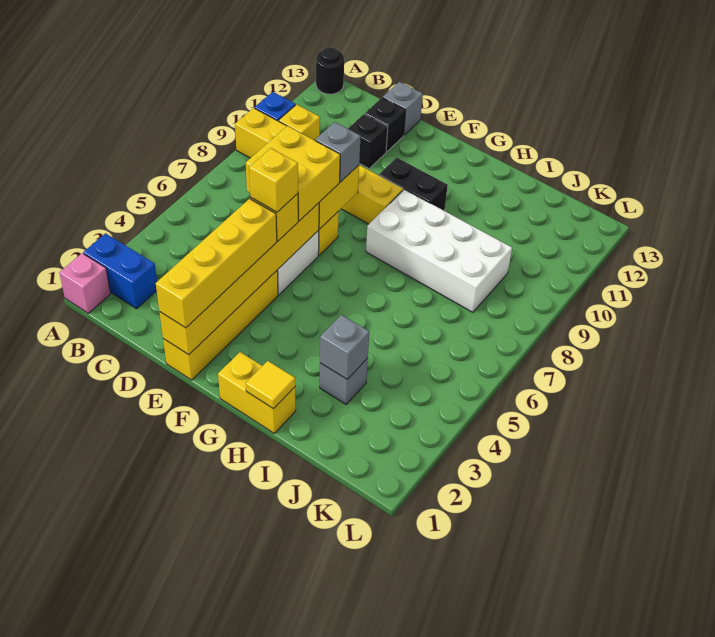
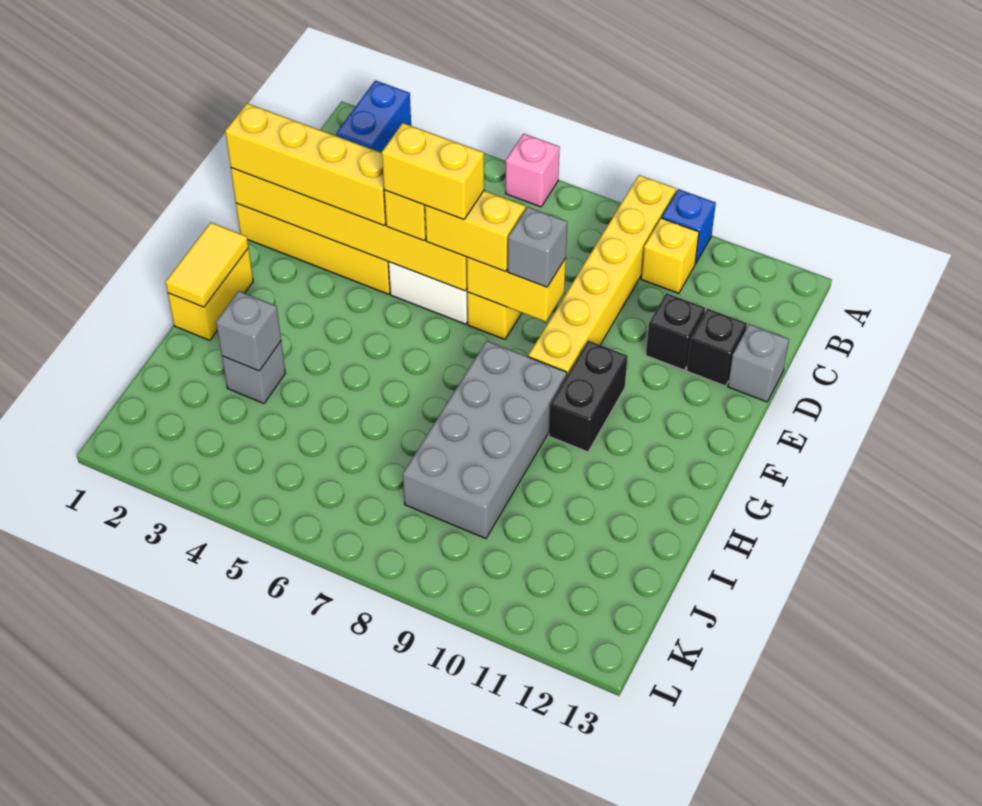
pink 1x1 brick [59,253,111,313] -> pink 1x1 brick moved to [505,134,560,207]
black 1x1 round brick [316,48,344,94] -> none
yellow 2x2 brick [246,126,340,221] -> yellow 1x2 brick [425,191,525,272]
yellow 1x1 brick [249,148,298,212] -> yellow 1x2 brick [382,123,484,220]
white 2x4 brick [366,189,512,312] -> grey 2x4 brick [403,341,567,539]
yellow 1x1 tile [246,361,295,409] -> yellow 1x2 tile [166,223,248,307]

